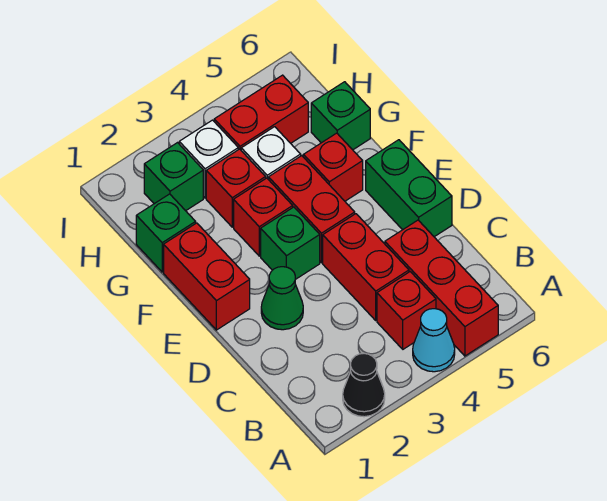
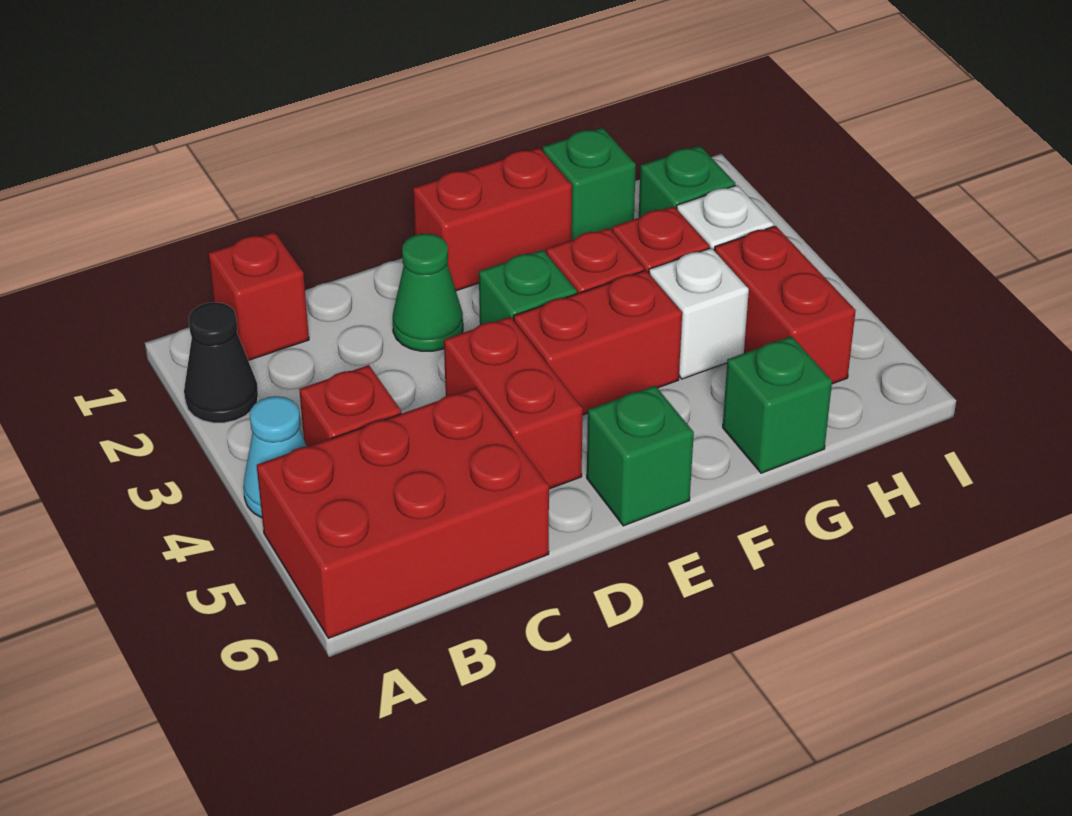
red 1x3 brick [385,220,498,356] -> red 2x3 brick [257,388,549,638]
red 1x2 brick [323,214,409,320] -> red 1x2 brick turned to [444,317,583,489]
green 1x2 brick [366,140,452,237] -> green 1x1 brick [587,386,694,526]
red 1x1 brick [303,133,363,201] -> red 1x1 brick moved to [208,232,309,360]

